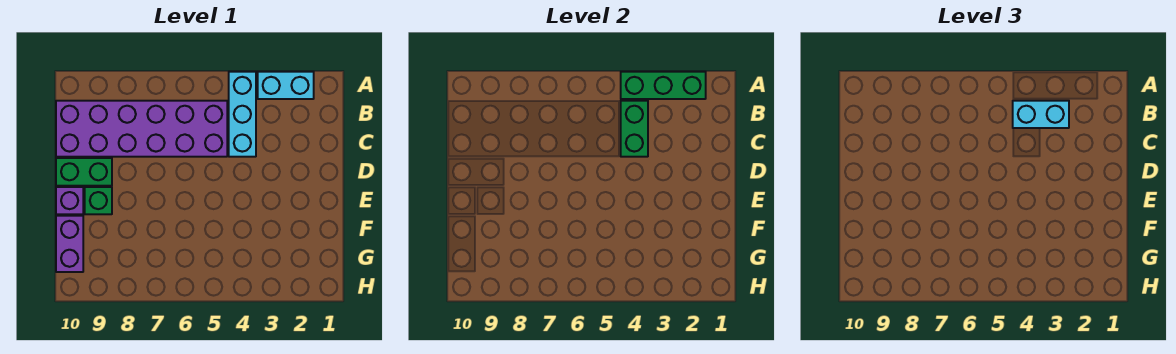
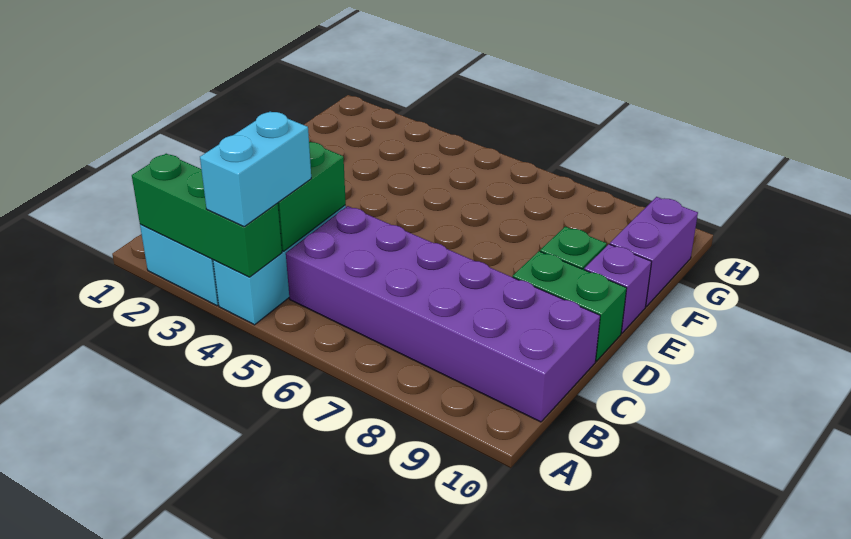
cyan 1x2 brick [1013,101,1069,128] -> cyan 1x2 brick turned to [200,112,311,227]

